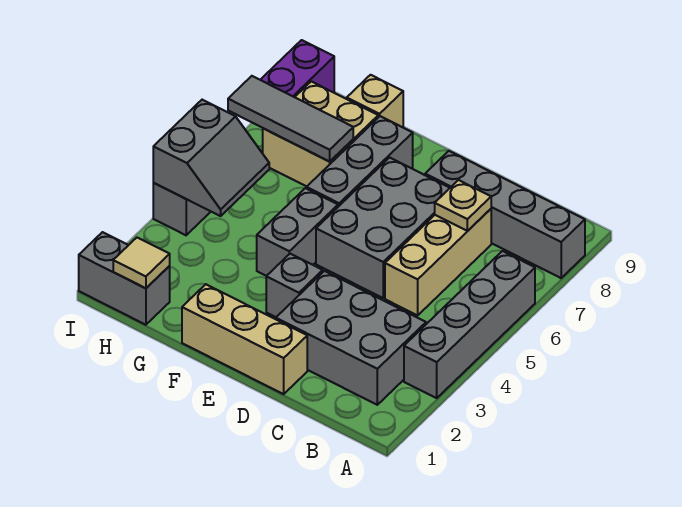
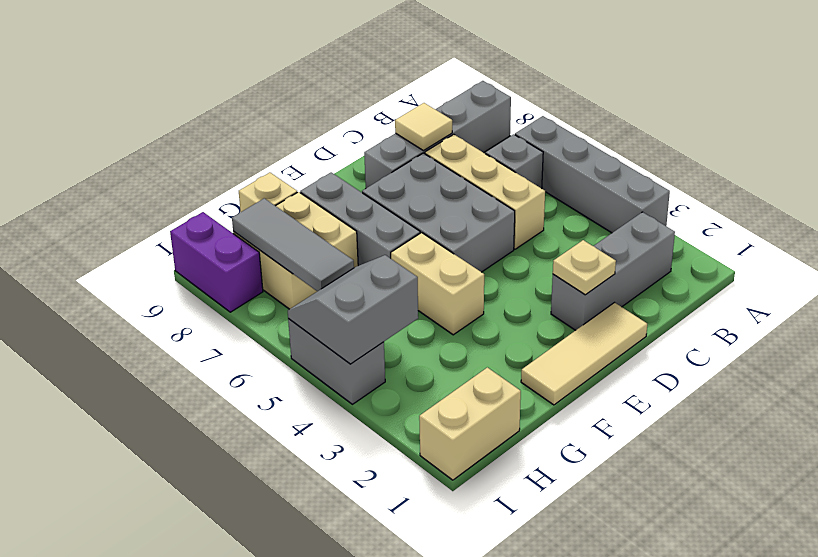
grey 2x3 brick [276,271,426,405] -> grey 1x3 brick [551,212,675,330]
tan 1x1 plate [435,180,491,231] -> tan 1x1 plate moved to [553,240,616,295]
tan 1x3 brick [182,284,307,394] -> tan 1x3 tile [521,303,647,405]
grey 1x1 brick [266,254,323,317] -> grey 1x1 brick moved to [485,134,543,188]
grey 1x2 brick [257,188,338,276] -> tan 1x2 brick [391,233,484,335]
grey 1x3 tile [228,76,353,162] -> grey 1x3 tile turned to [232,198,354,291]
grey 1x2 brick [79,232,170,325] -> tan 1x2 brick [419,367,521,480]
tan 1x1 tile [113,238,170,288] -> tan 1x1 tile moved to [395,103,452,151]
grey 2x2 slope [153,100,269,216] -> grey 2x2 slope turned to [288,255,418,364]

